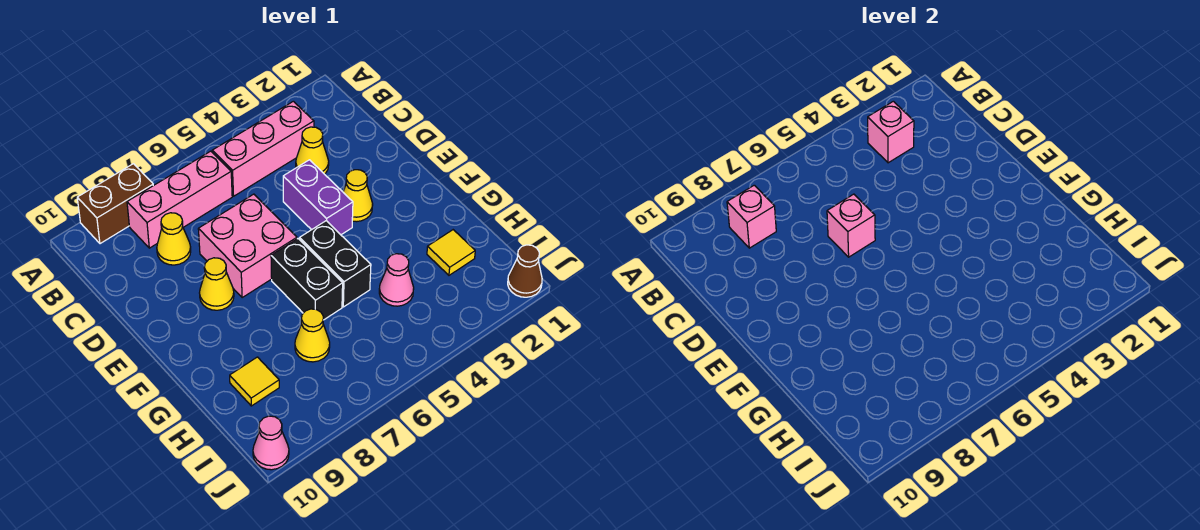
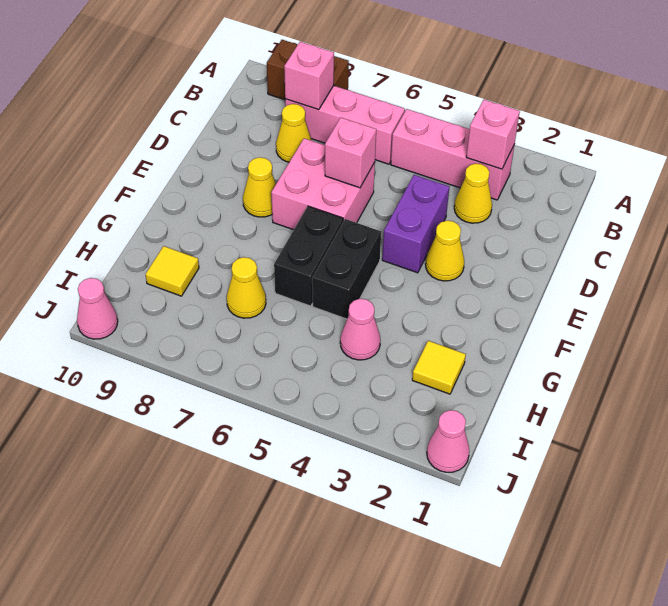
brown 1x1 cone [508,245,542,297] -> pink 1x1 cone [427,410,469,472]

